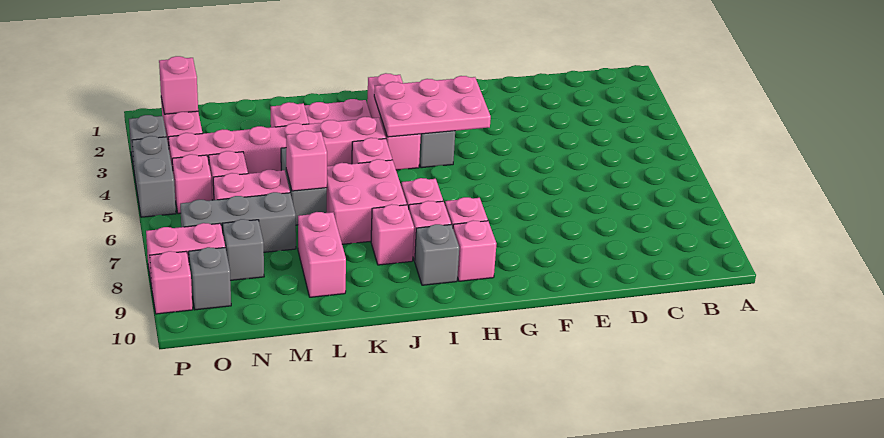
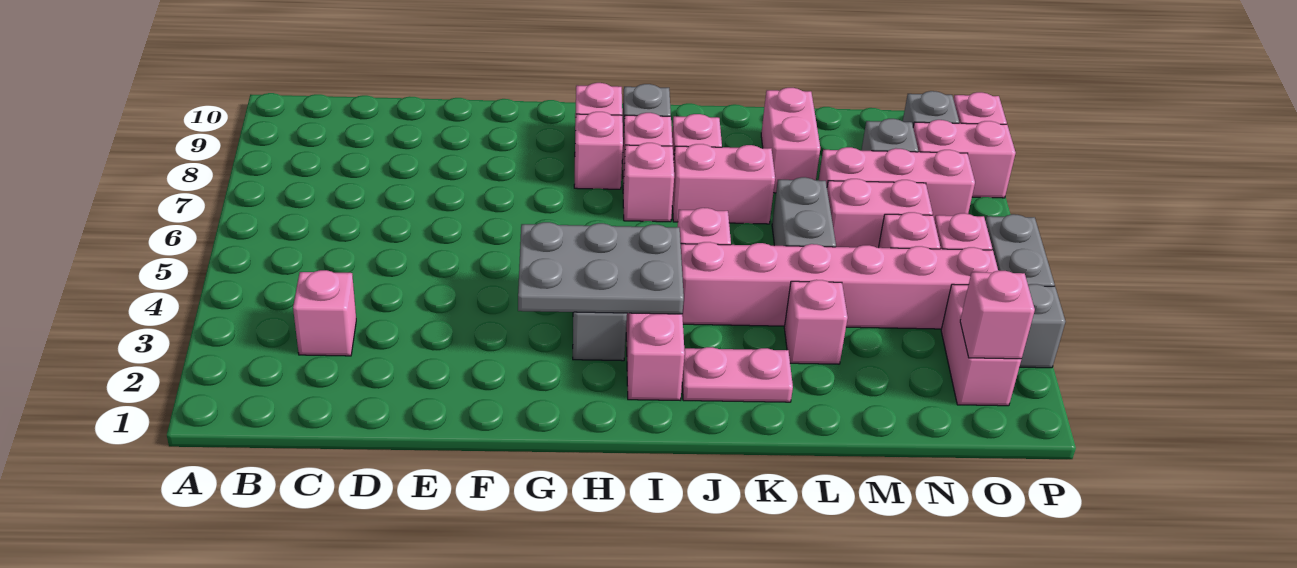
pink 2x3 plate [374,76,491,137] -> grey 2x3 plate [518,222,684,314]
pink 2x2 brick [327,159,407,244] -> pink 1x2 brick [672,144,775,224]
pink 1x1 brick [286,131,327,191] -> pink 1x1 brick moved to [293,270,356,356]
grey 1x3 brick [180,192,296,252] -> pink 1x3 brick [819,147,975,220]

